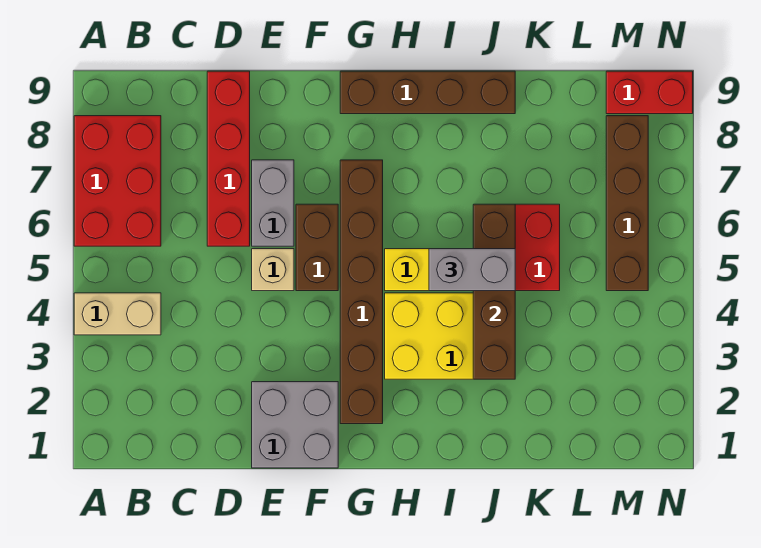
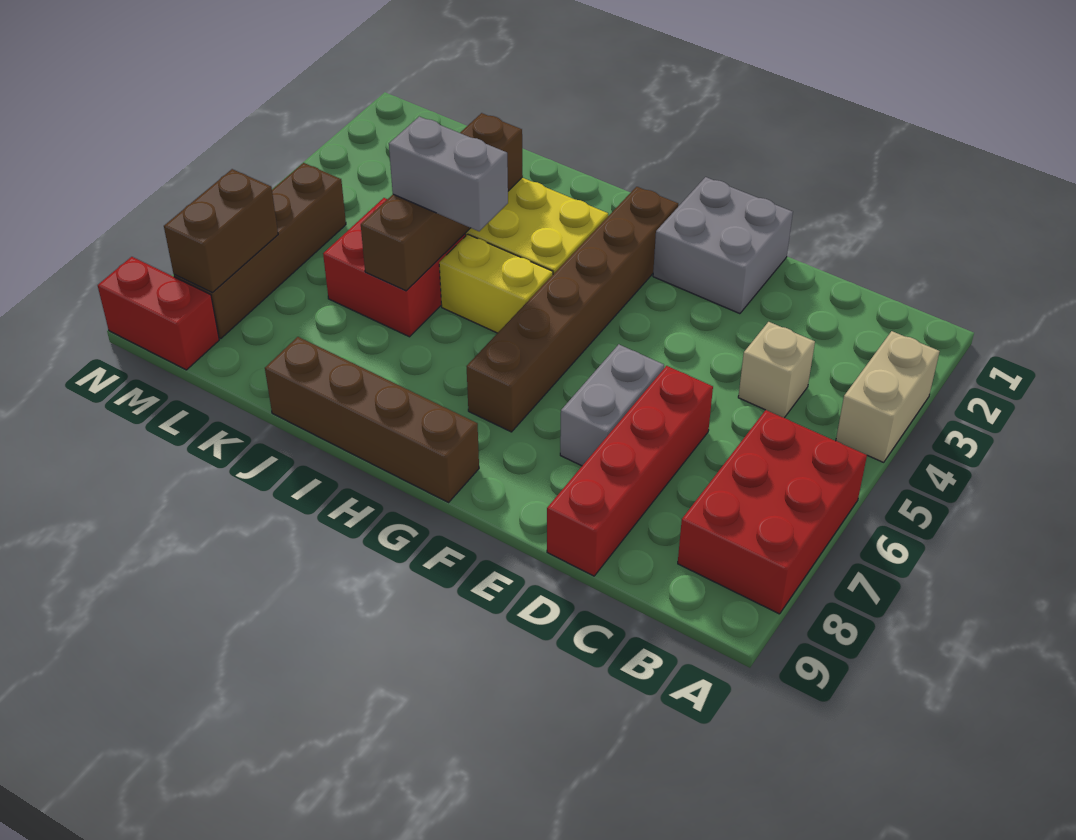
tan 1x2 brick [74,293,161,335] -> tan 1x2 brick turned to [836,331,940,462]
tan 1x1 brick [252,249,294,291] -> tan 1x1 brick moved to [738,322,815,418]
brown 1x2 brick [296,204,338,291] -> brown 1x2 brick moved to [164,169,278,292]

